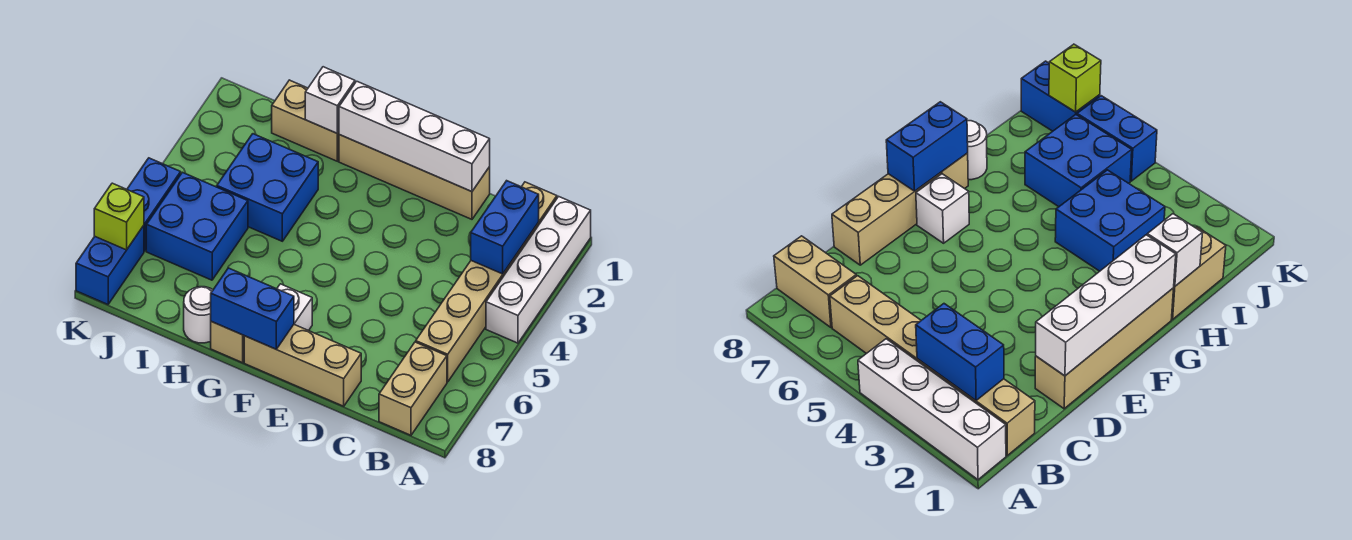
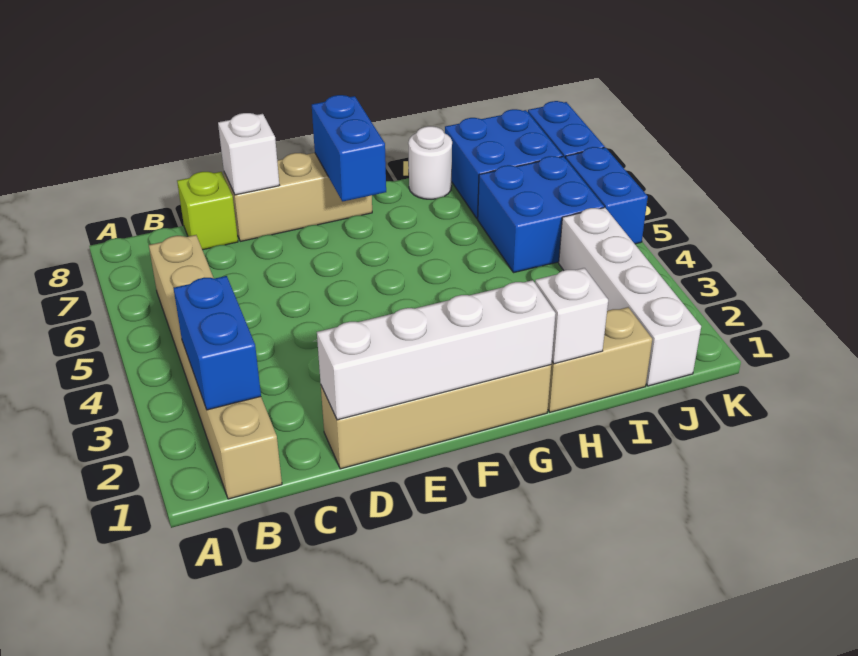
white 1x4 brick [486,196,591,343] -> white 1x4 brick moved to [559,208,701,386]
tan 1x2 brick [379,342,447,435] -> none
white 1x1 brick [277,284,312,331] -> white 1x1 brick moved to [218,113,279,195]
blue 1x2 brick [211,268,294,349] -> blue 1x2 brick turned to [312,95,386,202]
tan 1x1 brick [211,322,244,363] -> none
blue 2x2 brick [217,134,318,241] -> blue 2x2 brick moved to [445,109,563,219]
lime 1x1 brick [94,183,144,250] -> lime 1x1 brick moved to [177,172,238,250]

